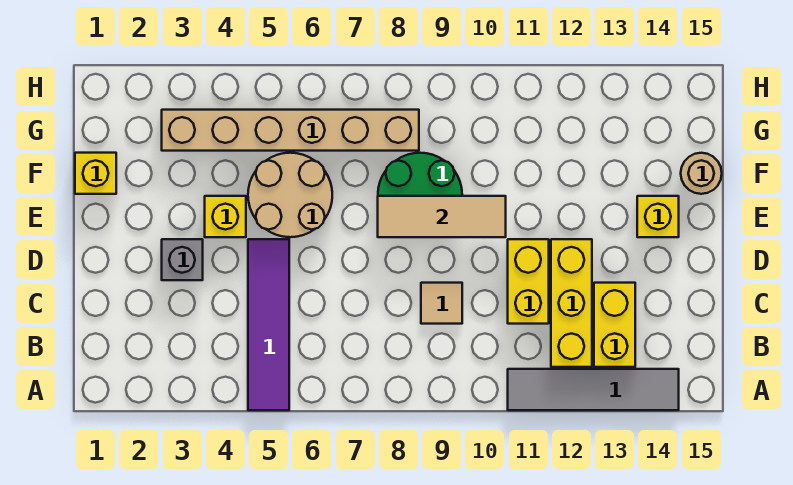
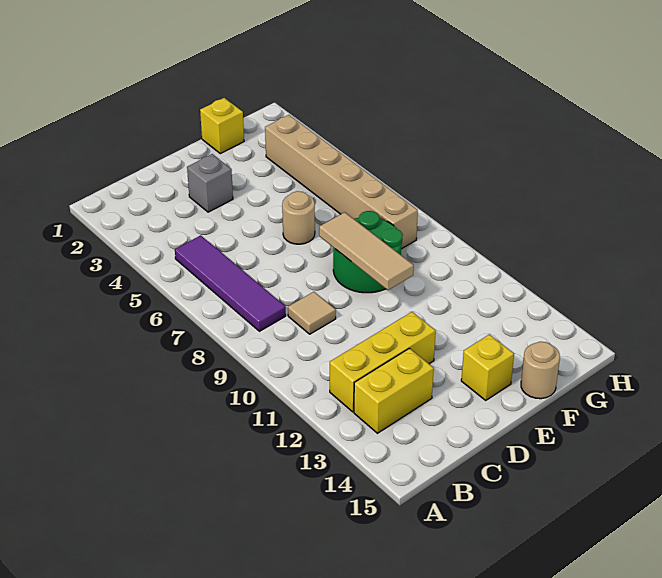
purple 1x4 tile [248,239,289,410] -> purple 1x4 tile turned to [175,235,286,331]
grey 1x4 tile [508,369,679,410] -> none
yellow 1x2 brick [508,239,549,324] -> none
yellow 1x1 brick [205,196,246,237] -> none
tan 2x2 round brick [248,153,332,237] -> tan 1x1 round brick [282,191,315,244]

